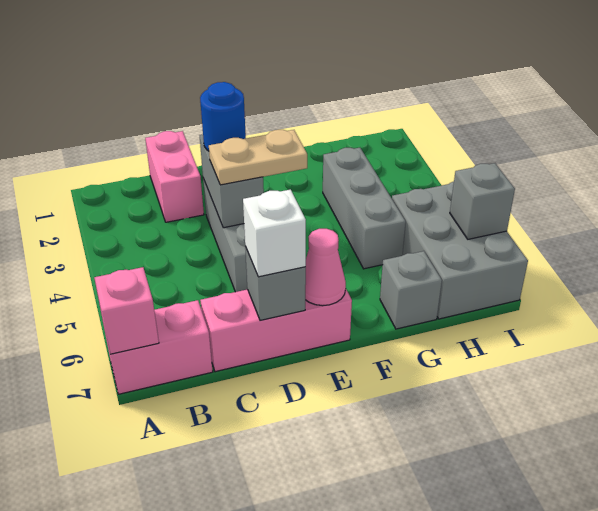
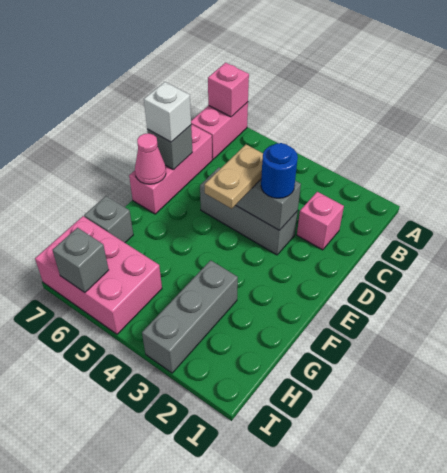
pink 1x2 brick [145,131,204,222] -> pink 1x1 brick [297,192,344,250]
grey 1x3 brick [323,148,406,269] -> grey 1x3 brick turned to [142,260,238,373]
grey 2x3 brick [392,181,528,319] -> pink 2x3 brick [35,216,162,334]

